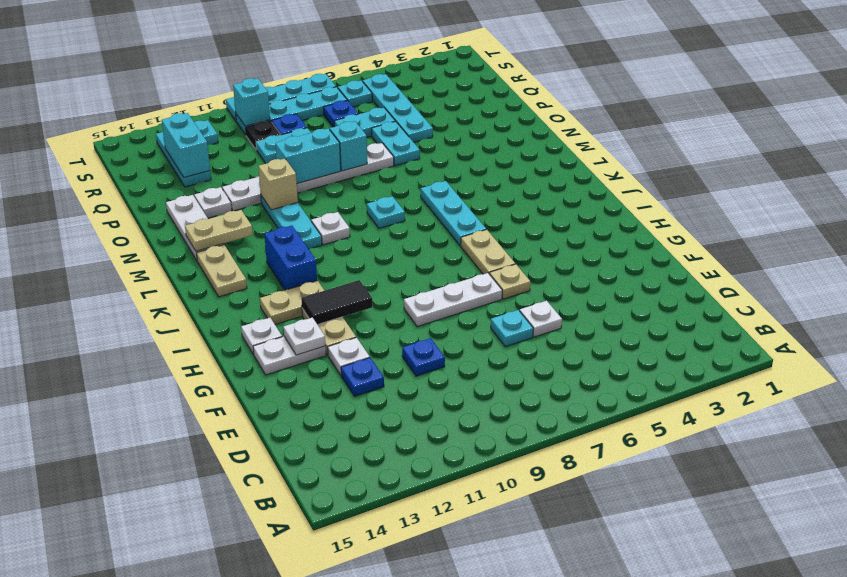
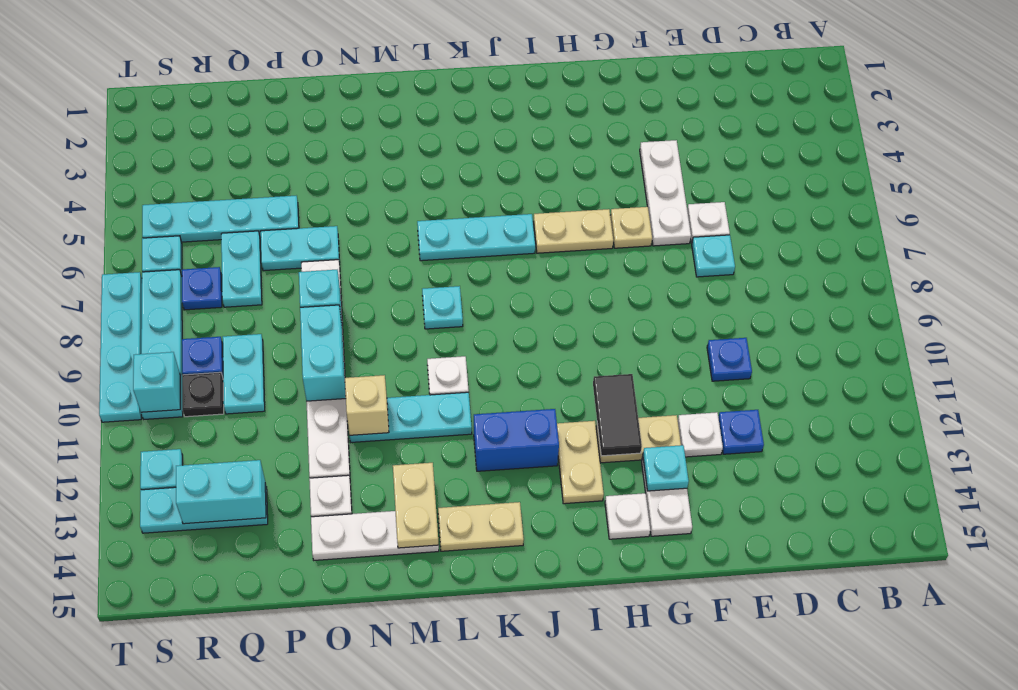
white 1x3 plate [404,273,502,326] -> white 1x3 plate moved to [640,140,691,246]
white 1x1 plate [283,318,326,355] -> cyan 1x1 plate [643,445,689,491]

